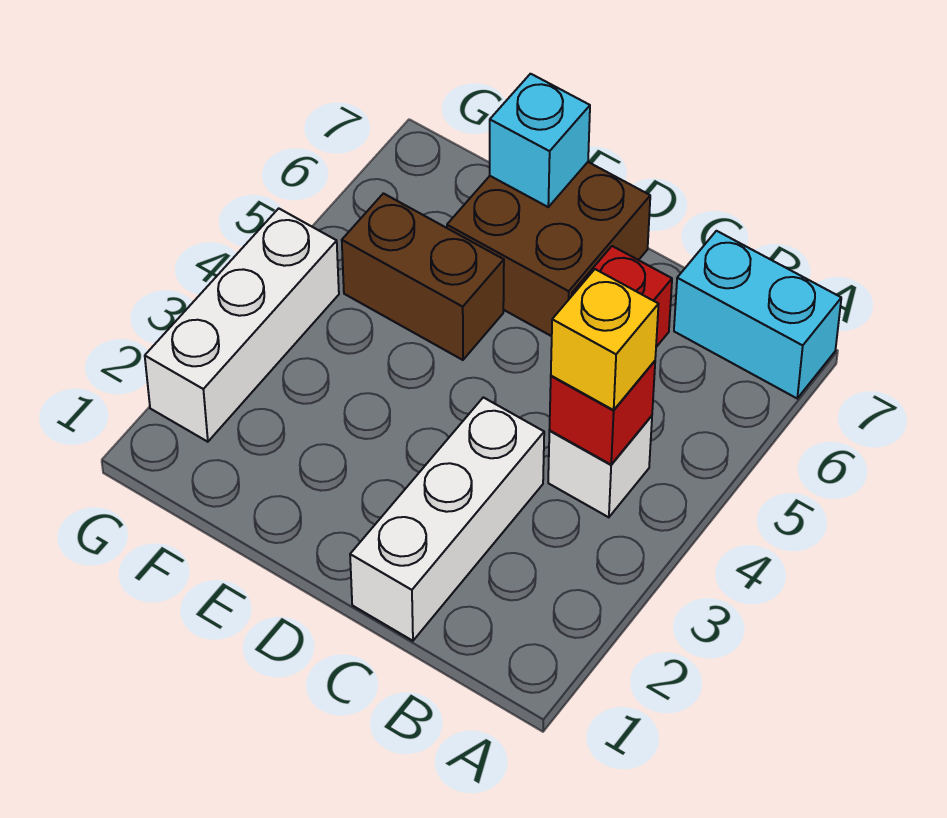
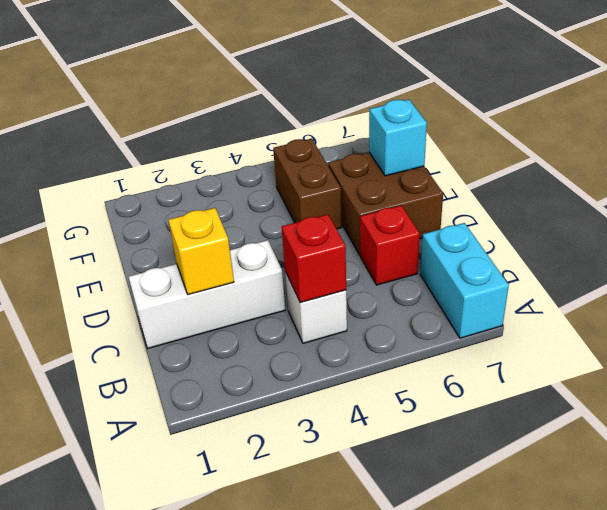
yellow 1x1 brick [551,269,659,410] -> yellow 1x1 brick moved to [168,208,234,295]
white 1x3 brick [145,208,339,442] -> none

